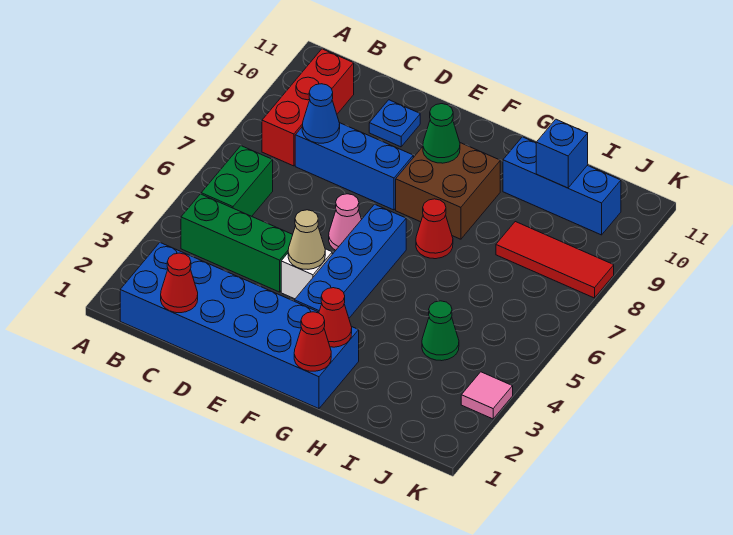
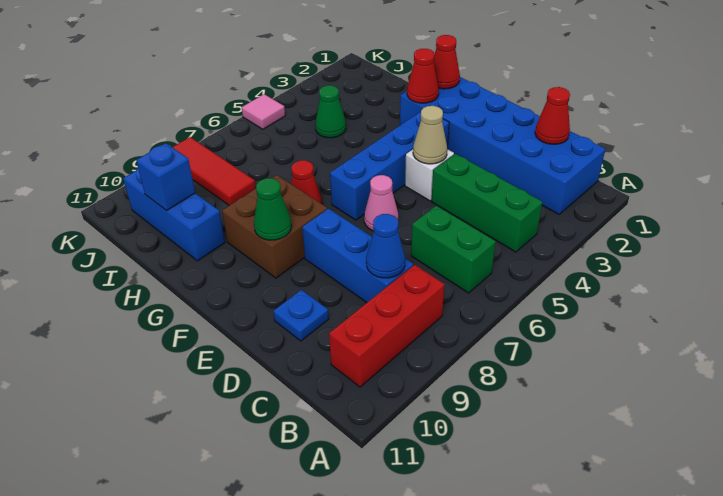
green 1x2 brick [201,146,273,216] -> green 1x2 brick turned to [411,205,496,293]
pink 1x1 tile [461,372,513,419] -> pink 1x1 tile moved to [242,94,285,129]

